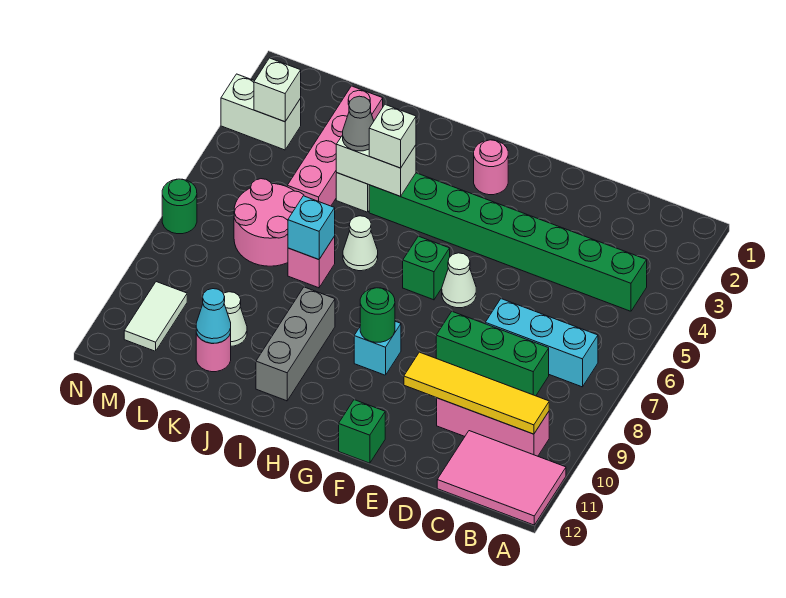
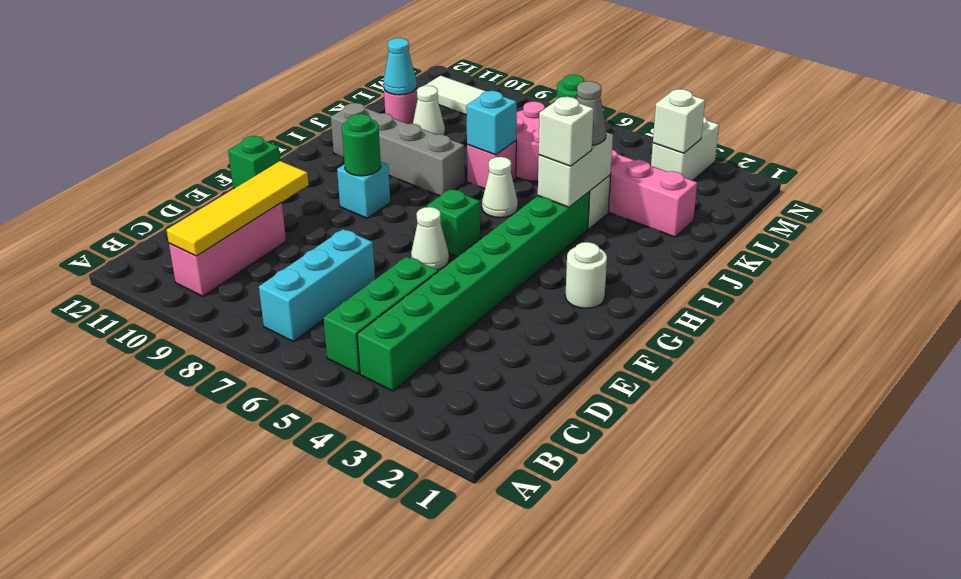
pink 2x3 tile [437,431,566,525] -> none
green 1x3 brick [436,311,549,396] -> green 1x3 brick moved to [323,257,438,374]
pink 1x1 round brick [474,140,508,195] -> white 1x1 round brick [565,242,607,308]
grey 1x3 brick [256,287,335,401] -> grey 1x4 brick [331,103,465,196]

